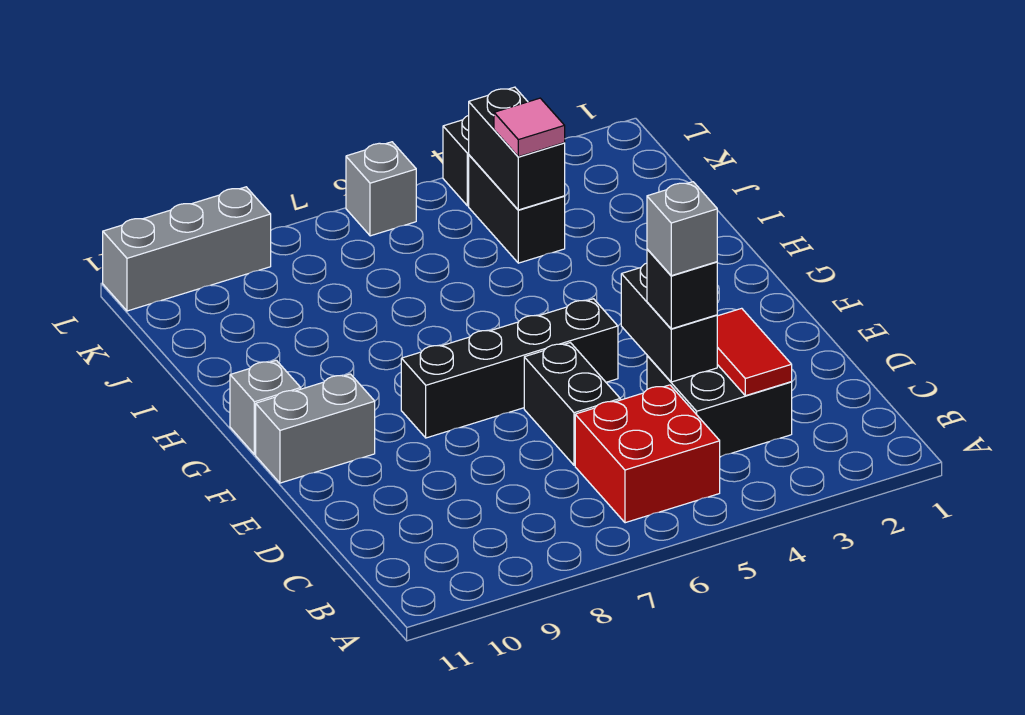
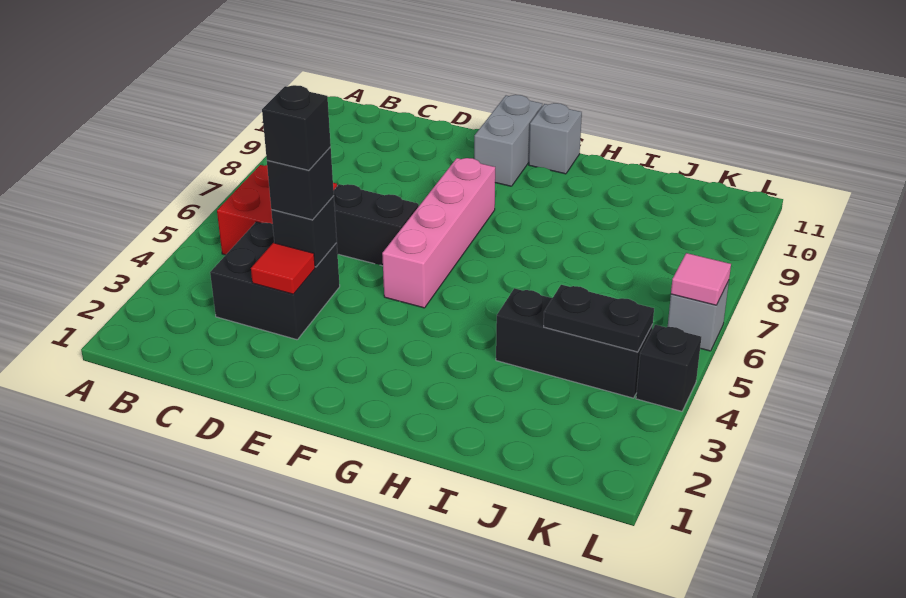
red 1x2 tile [717,308,792,396] -> red 1x1 tile [251,243,315,294]
black 1x2 brick [621,263,717,382] -> black 1x1 brick [271,196,337,267]
grey 1x1 brick [647,182,717,276] -> black 1x1 brick [262,85,331,170]
black 1x4 brick [401,299,618,438] -> pink 1x4 brick [382,158,495,308]
black 1x2 brick [469,155,565,263] -> black 1x3 brick [496,288,653,398]
black 1x2 brick [469,87,565,210] -> black 1x2 plate [544,285,654,352]
pink 1x1 tile [494,98,565,157] -> pink 1x1 tile moved to [671,253,731,305]
grey 1x3 brick [103,187,271,311] -> none

